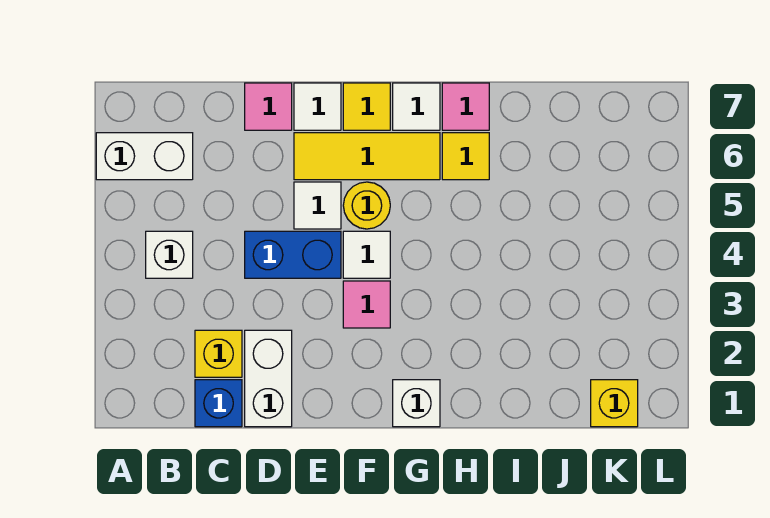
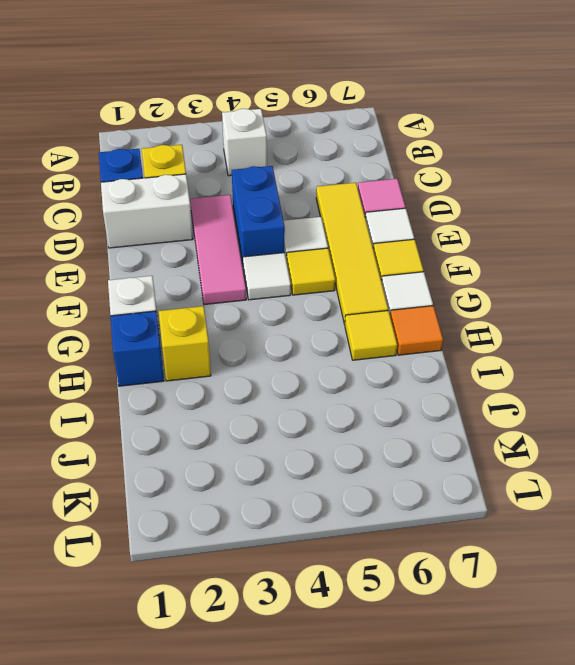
white 1x2 brick [96,133,193,180] -> none
yellow 1x3 tile [294,133,440,180] -> yellow 1x4 tile [316,183,388,324]
pink 1x1 tile [343,281,390,328] -> pink 1x3 tile [190,195,246,305]
yellow 1x1 round brick [343,182,390,229] -> yellow 1x1 tile [287,248,335,295]
none -> blue 1x1 brick [111,311,164,386]
pink 1x1 tile [442,83,489,130] -> orange 1x1 tile [390,306,443,355]
yellow 1x1 brick [591,380,638,427] -> yellow 1x1 brick moved to [159,306,211,381]

